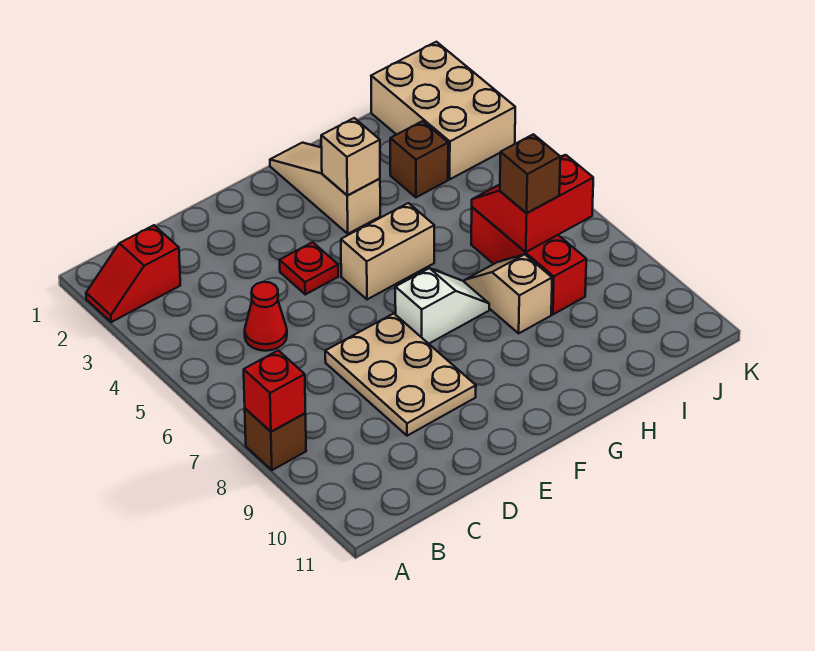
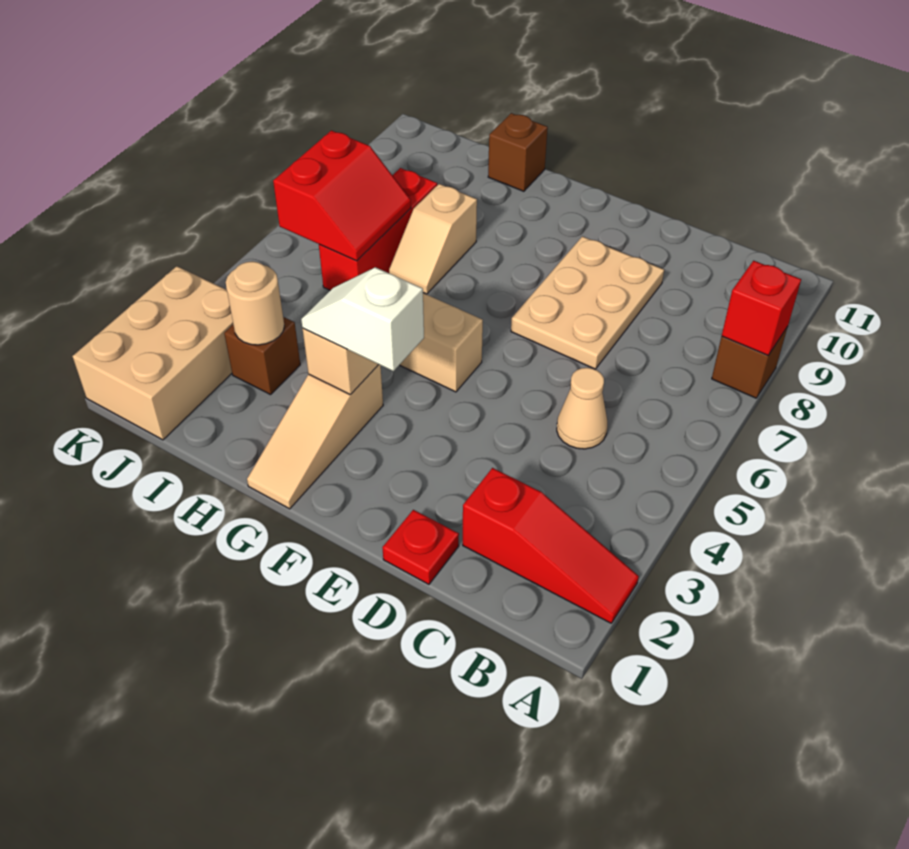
red 1x2 slope [86,225,180,322] -> red 1x3 slope [463,468,639,623]
red 1x1 cone [245,282,287,351] -> tan 1x1 cone [557,368,607,449]
red 1x1 plate [280,242,338,294] -> red 1x1 plate moved to [382,510,459,584]
white 1x2 slope [395,268,489,344] -> white 1x2 slope moved to [301,267,424,371]
none -> tan 1x1 round brick [226,261,284,345]
red 2x2 slope [472,155,593,252] -> red 2x2 slope turned to [273,130,411,261]
brown 1x1 brick [500,134,560,213] -> brown 1x1 brick moved to [488,113,548,191]

